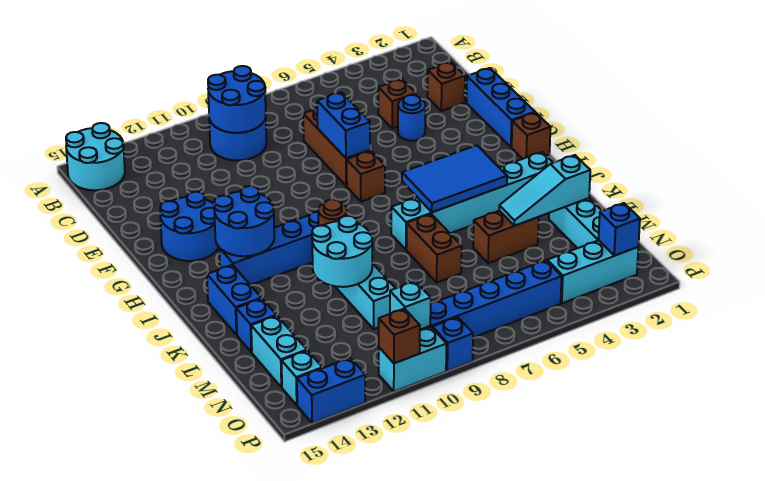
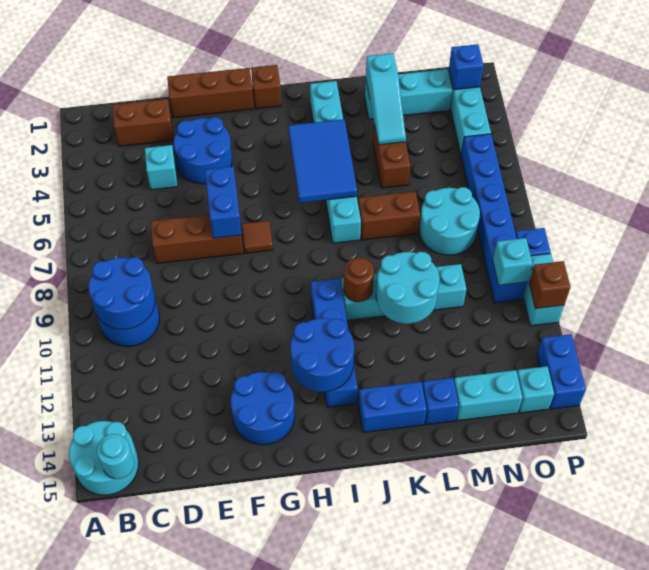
none -> cyan 1x1 round brick [97,434,135,479]
brown 1x1 brick [427,62,465,111] -> brown 1x2 brick [113,99,173,146]
brown 1x1 brick [378,79,416,128] -> cyan 1x1 brick [145,145,178,190]
blue 1x3 brick [466,68,535,147] -> brown 1x3 brick [167,68,254,118]
blue 1x1 round brick [398,95,425,141] -> blue 2x2 round brick [174,117,232,184]
blue 1x2 brick [317,92,370,158] -> blue 1x2 brick turned to [205,166,242,238]
brown 1x1 brick [347,151,385,202] -> brown 1x1 tile [242,221,273,253]
none -> cyan 2x2 round brick [419,187,480,255]

